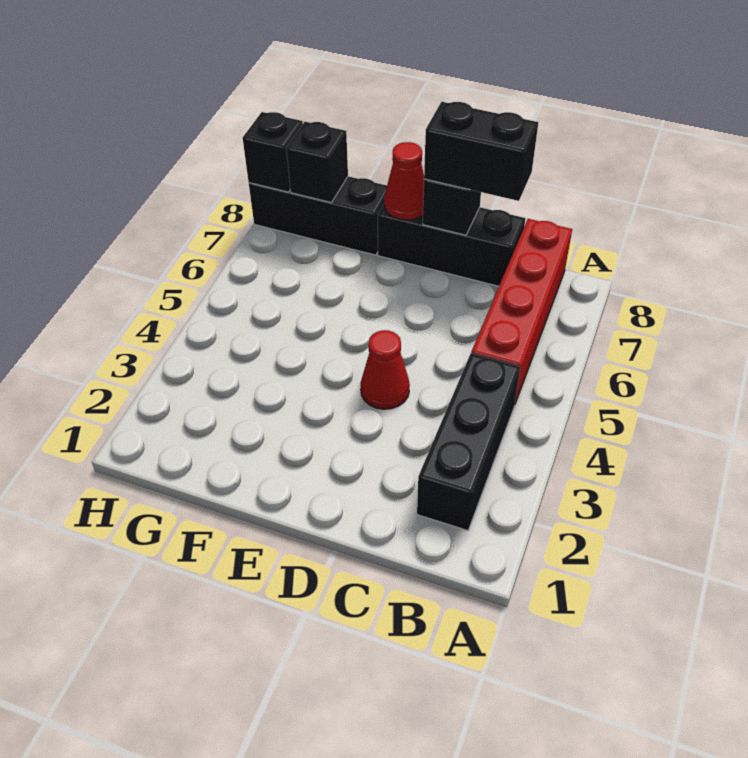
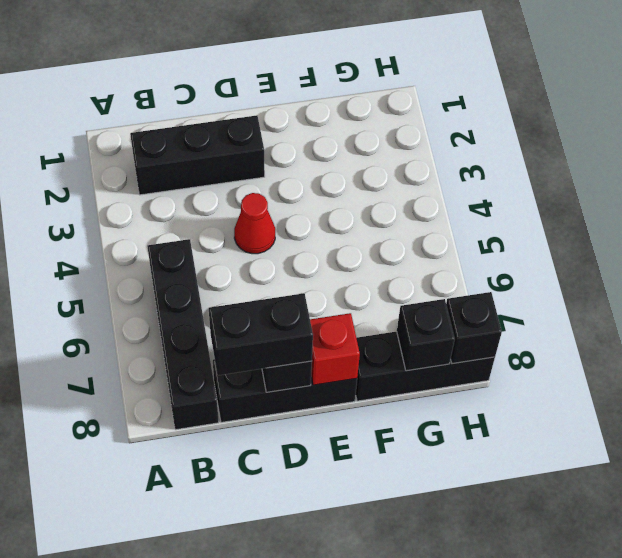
black 1x3 brick [417,353,520,531] -> black 1x3 brick turned to [130,115,265,195]
red 1x4 brick [471,219,572,403] -> black 1x4 brick [147,239,219,430]
red 1x1 cone [384,142,424,220] -> red 1x1 brick [310,313,360,385]

